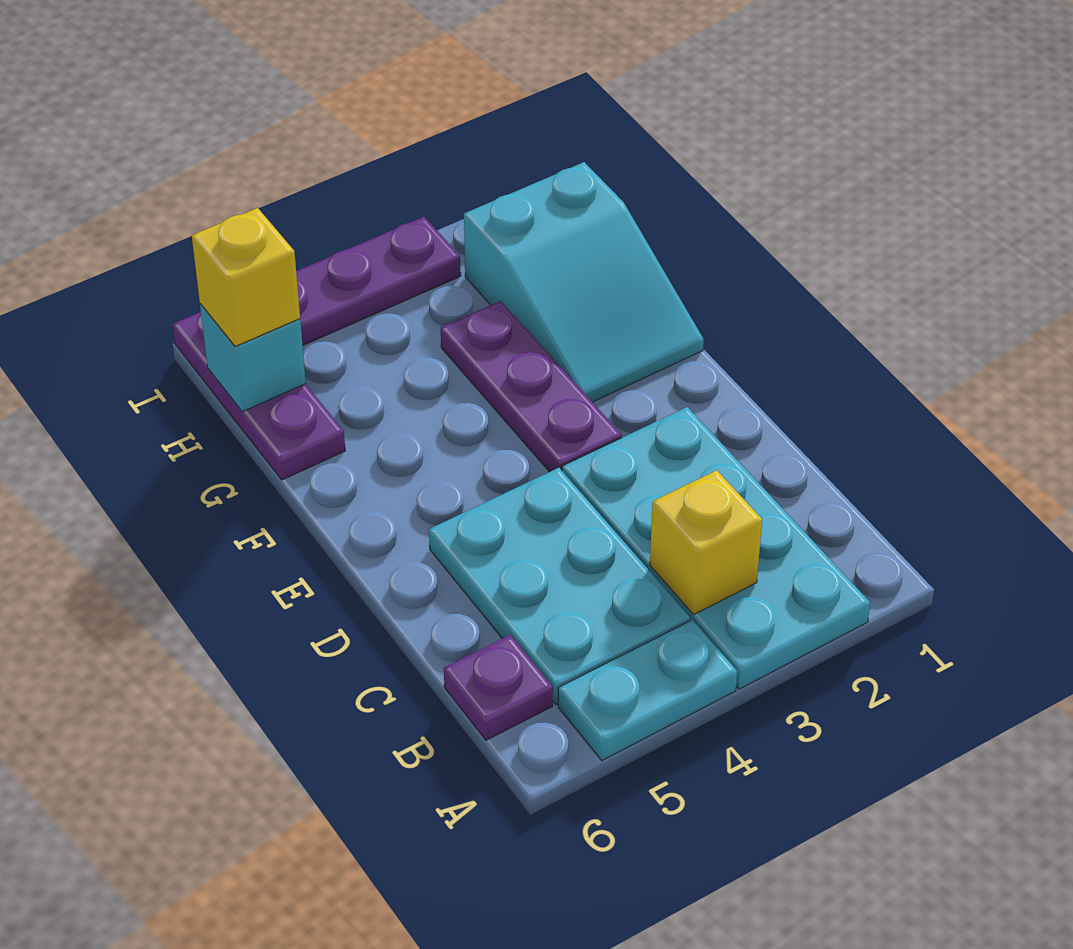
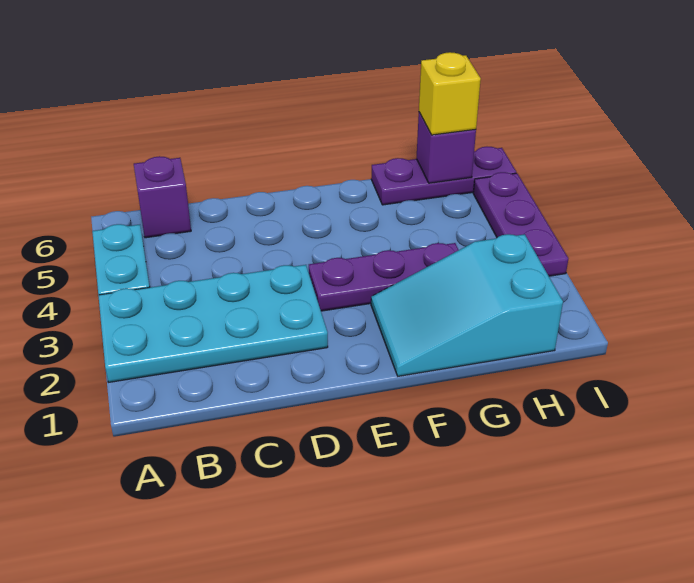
yellow 1x1 brick [650,470,762,615] -> none
cyan 2x3 plate [429,468,690,705] -> none
purple 1x1 plate [444,635,553,740] -> purple 1x1 brick [134,156,191,238]
cyan 1x1 brick [200,304,306,412] -> purple 1x1 brick [416,112,476,183]

